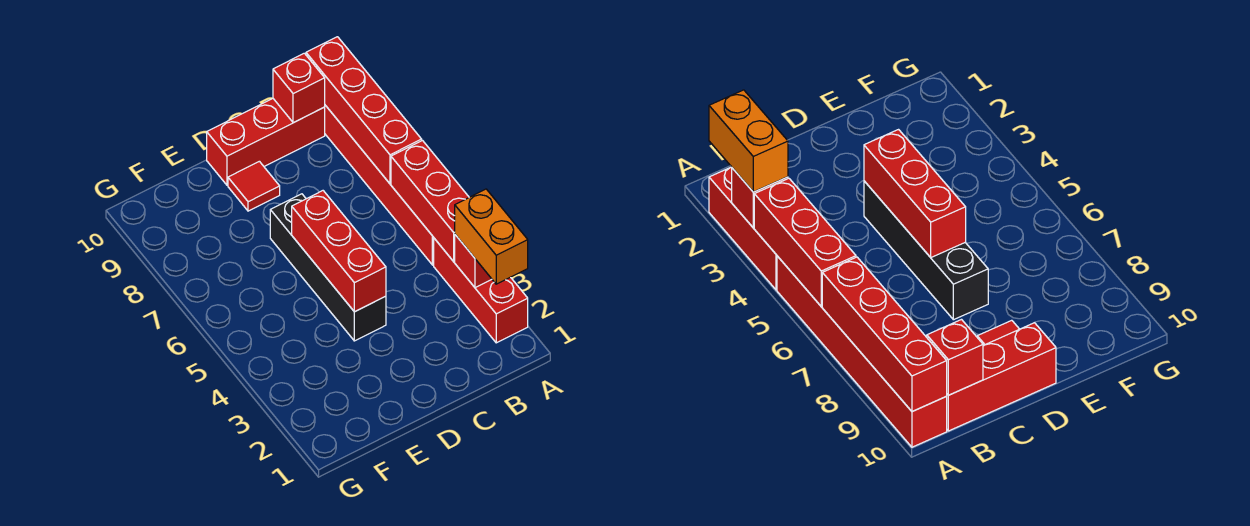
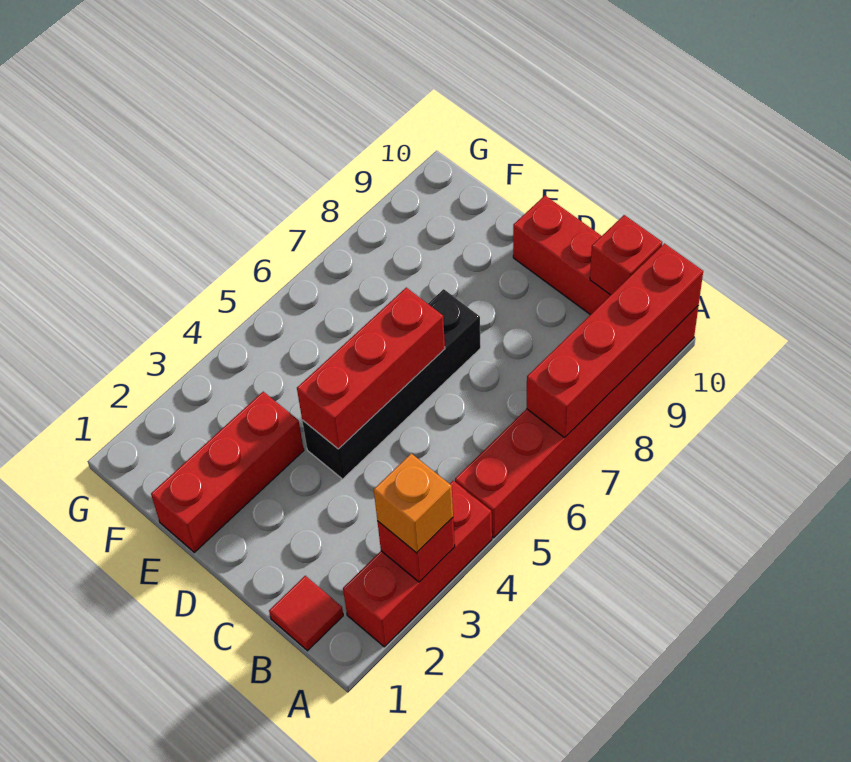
orange 1x2 brick [455,189,528,284] -> orange 1x1 brick [374,453,453,553]
red 1x3 brick [391,141,469,261] -> red 1x3 brick moved to [151,392,304,552]
red 1x1 tile [228,161,280,211] -> red 1x1 tile moved to [269,576,343,651]

